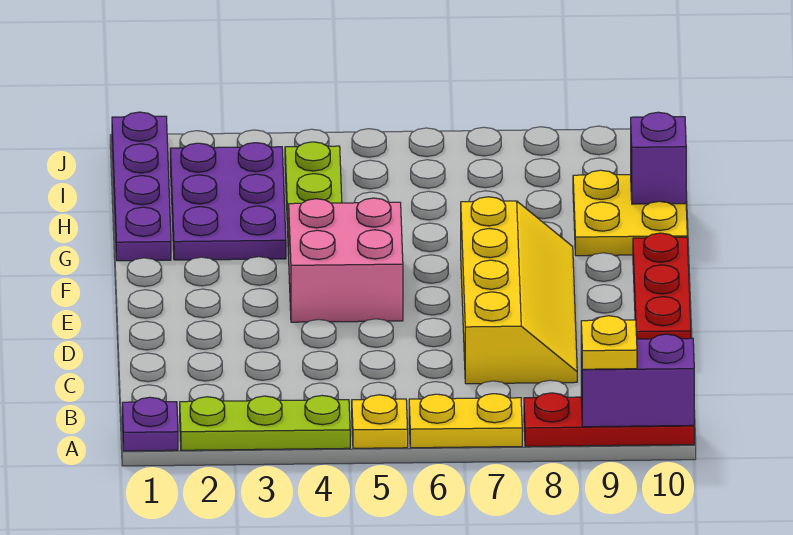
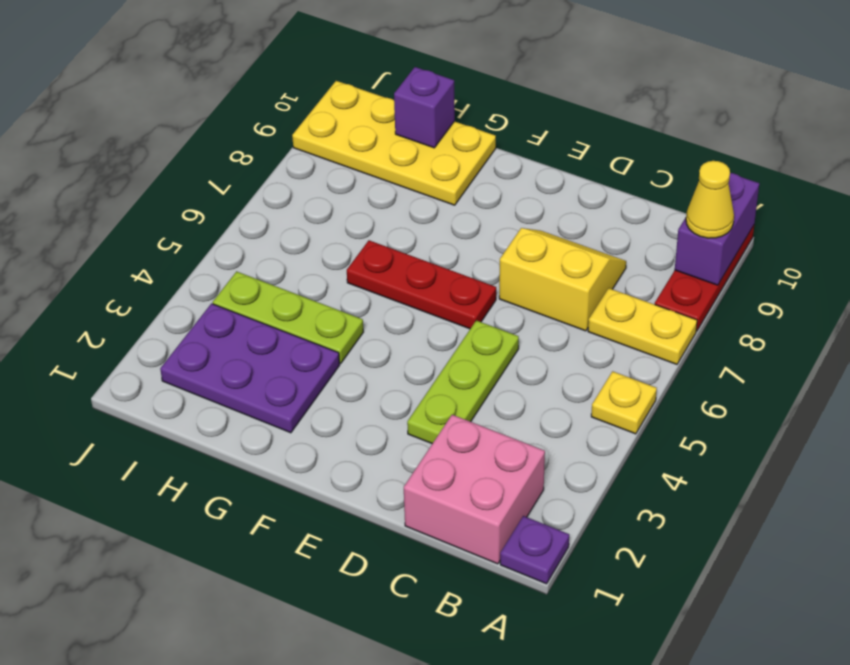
lime 1x3 plate [180,396,350,450] -> lime 1x3 plate moved to [407,320,519,444]
yellow 1x2 plate [409,394,522,448] -> yellow 1x2 plate turned to [588,288,697,364]
yellow 1x1 plate [581,316,637,369] -> yellow 1x1 cone [686,161,734,238]
yellow 2x4 slope [461,197,577,384] -> yellow 2x2 slope [499,228,626,331]
red 1x3 plate [633,233,691,339] -> red 1x3 plate moved to [347,240,496,329]
pink 2x2 brick [289,198,403,322] -> pink 2x2 brick moved to [404,415,545,564]
purple 1x4 plate [112,112,171,261] -> none
yellow 2x2 plate [573,170,687,256] -> yellow 2x4 plate [292,81,496,205]

